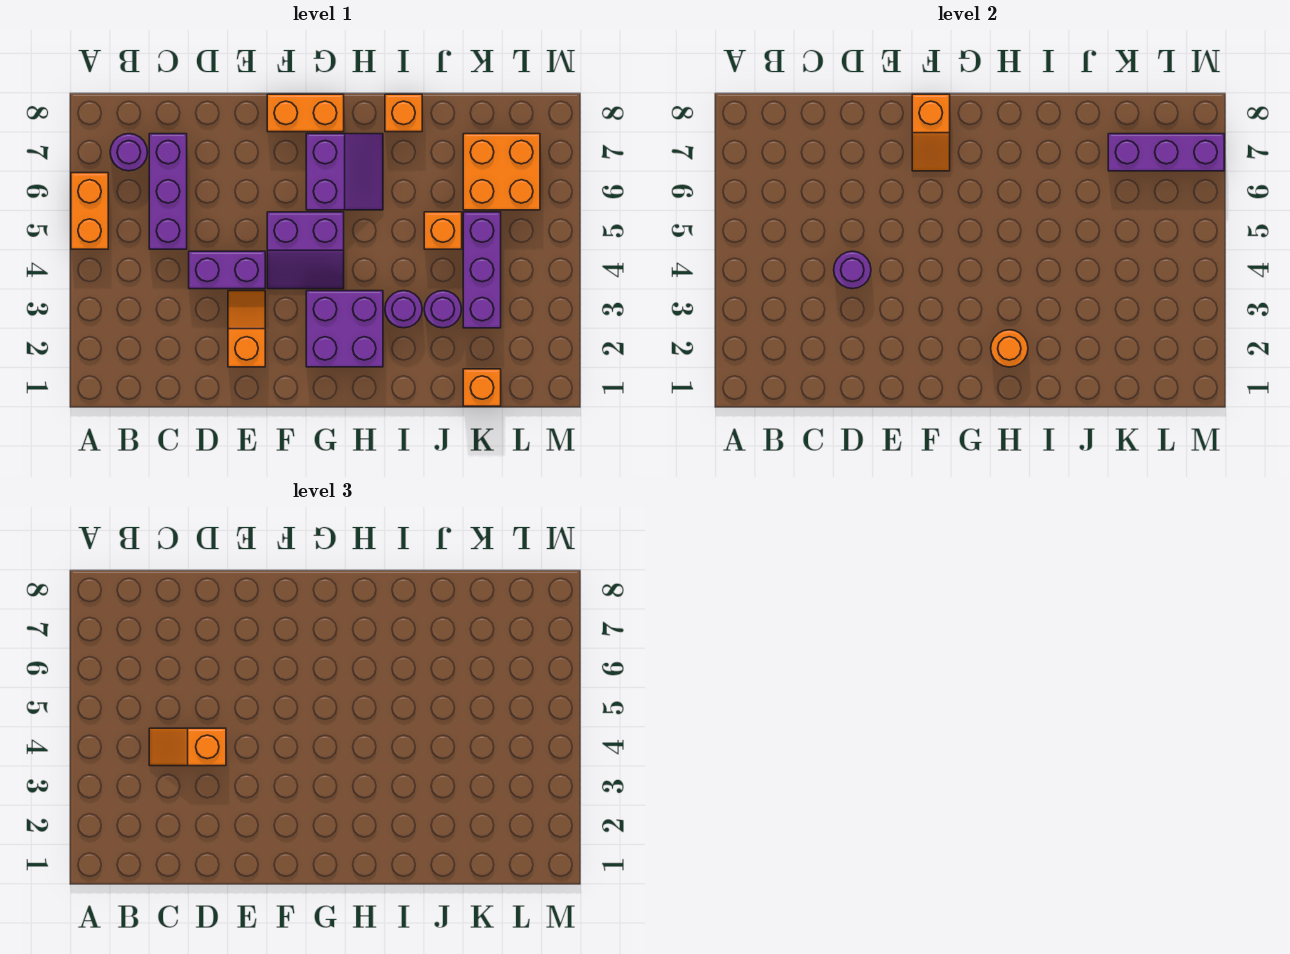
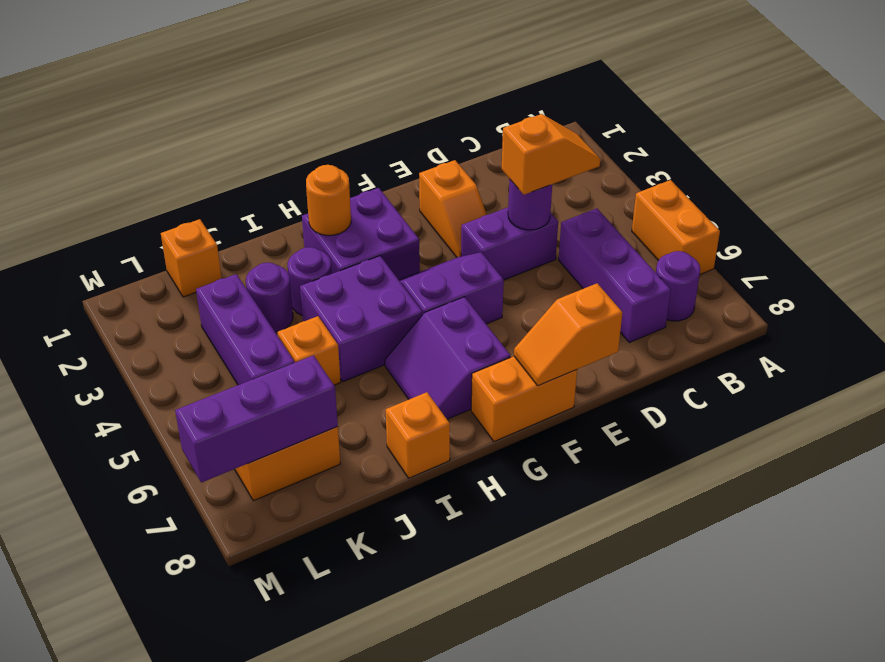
orange 1x2 slope [912,94,950,171] -> orange 1x2 slope turned to [514,283,623,386]
none -> purple 2x2 brick [300,256,423,381]

